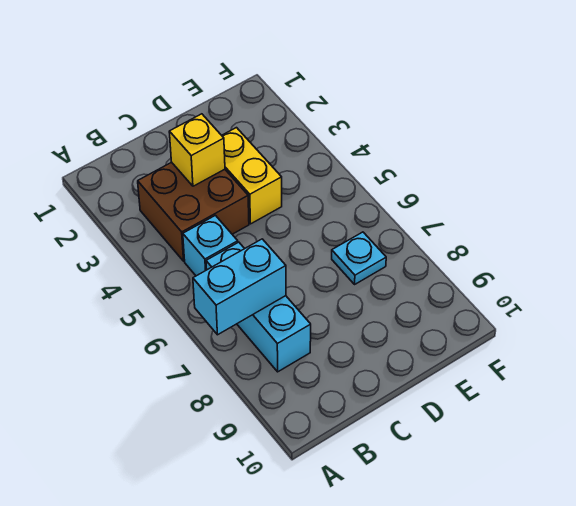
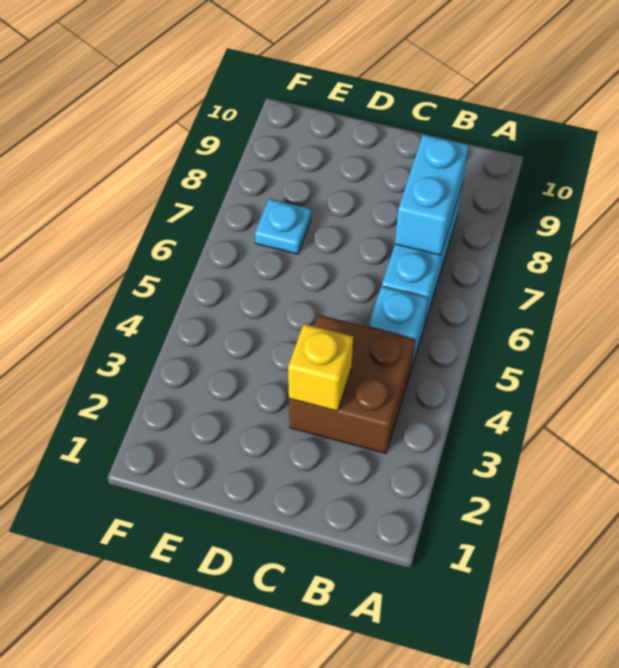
cyan 1x2 brick [193,239,286,335] -> cyan 1x2 brick turned to [395,134,469,255]
yellow 1x2 brick [222,128,282,224] -> none

